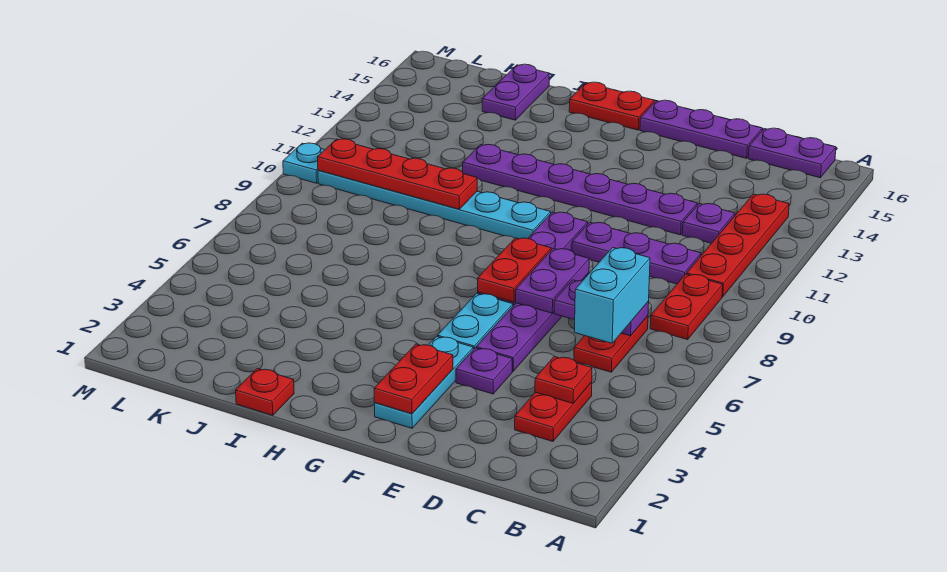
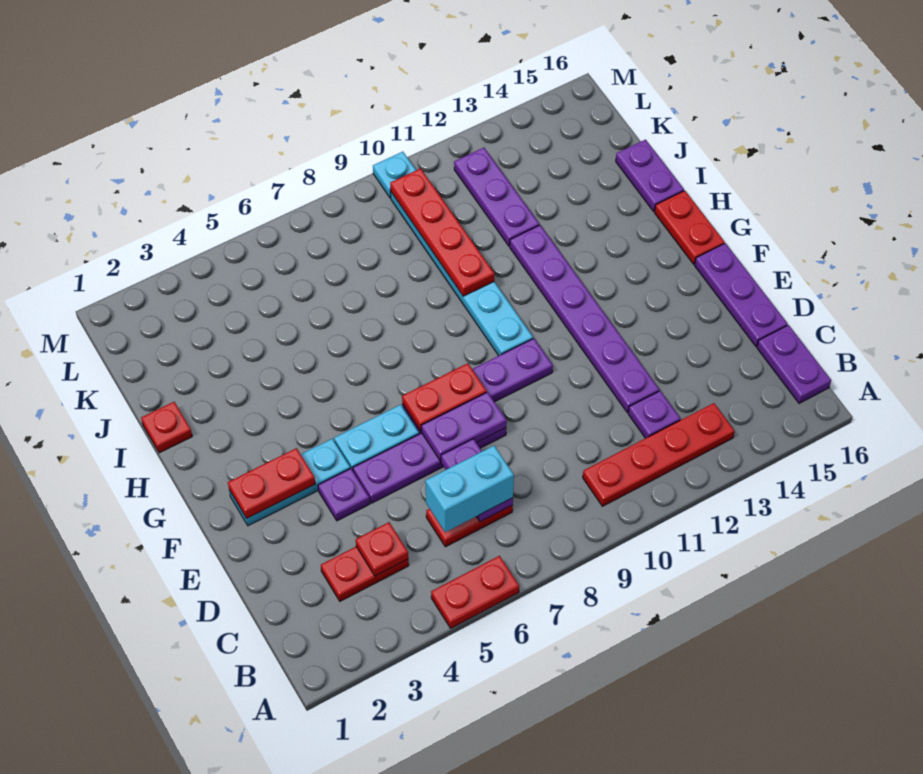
red 1x2 plate [650,274,723,340] -> red 1x2 plate moved to [431,556,519,628]
purple 1x3 plate [572,222,701,284] -> purple 1x3 plate moved to [454,148,539,246]
purple 1x2 plate [482,64,549,120] -> purple 1x2 plate turned to [616,140,684,211]

